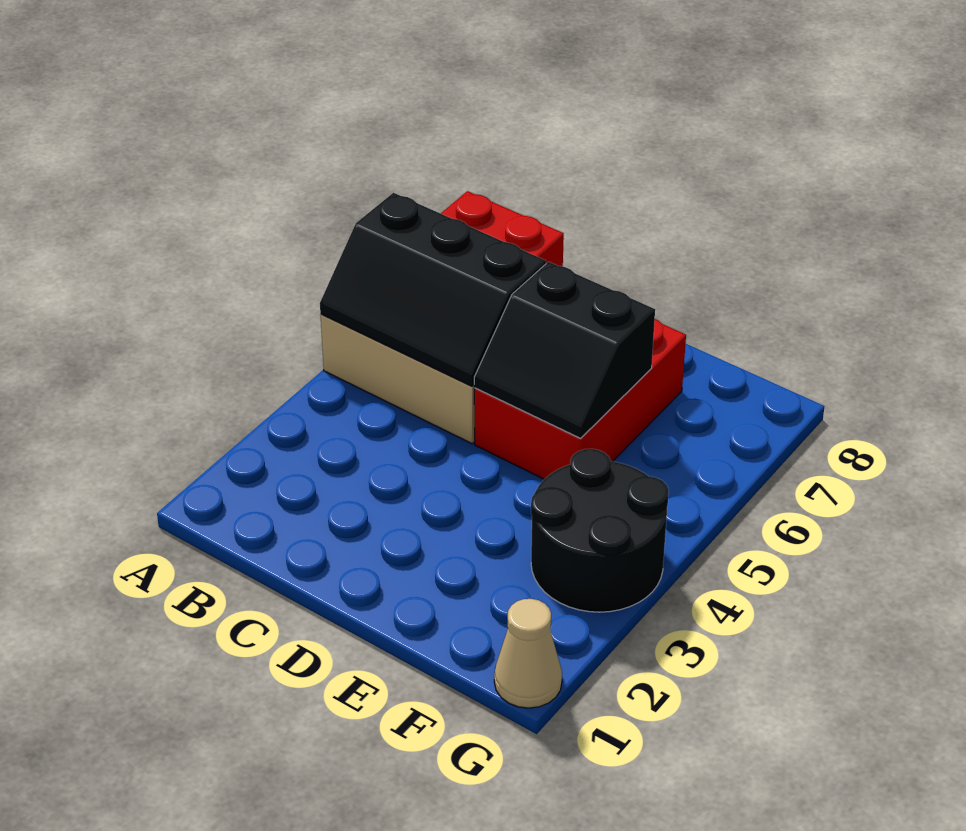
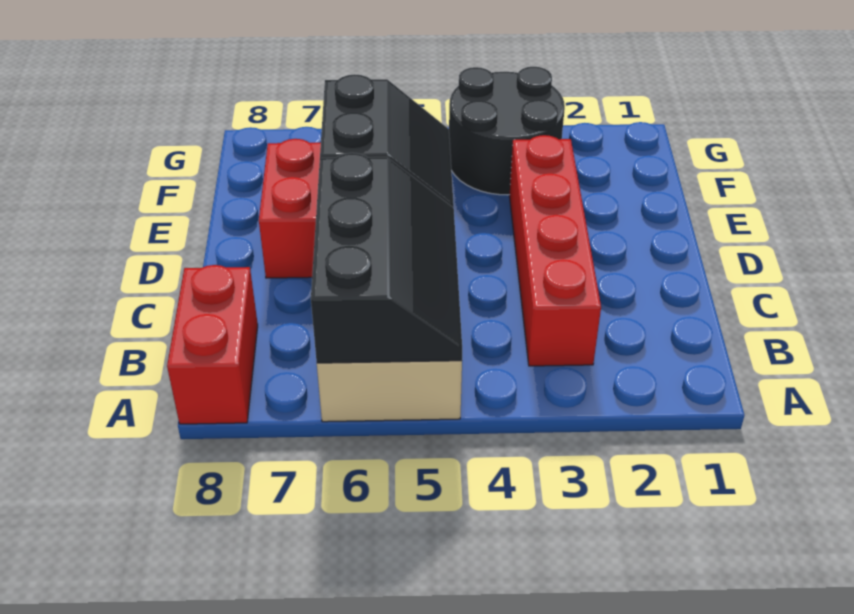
none -> red 1x4 brick [509,135,601,366]
tan 1x1 cone [494,599,562,708] -> none

